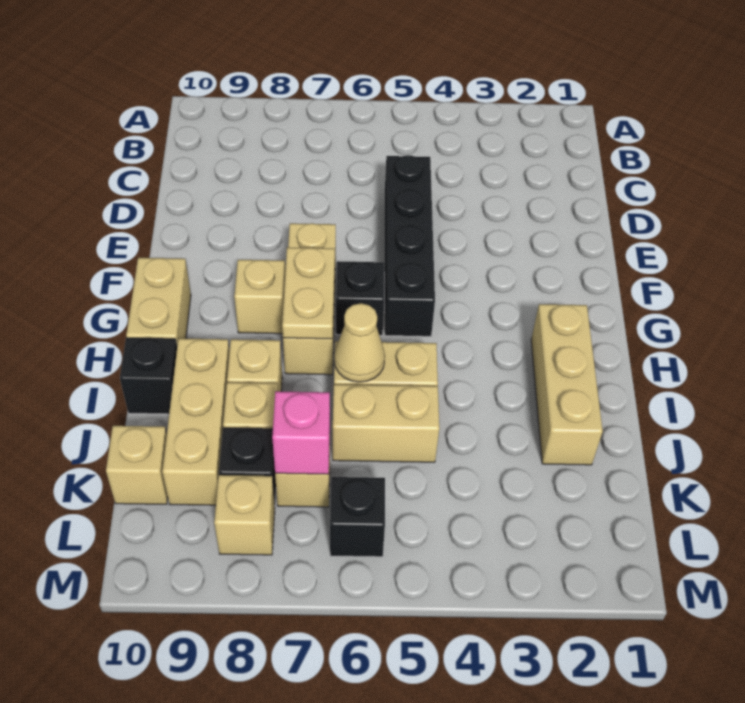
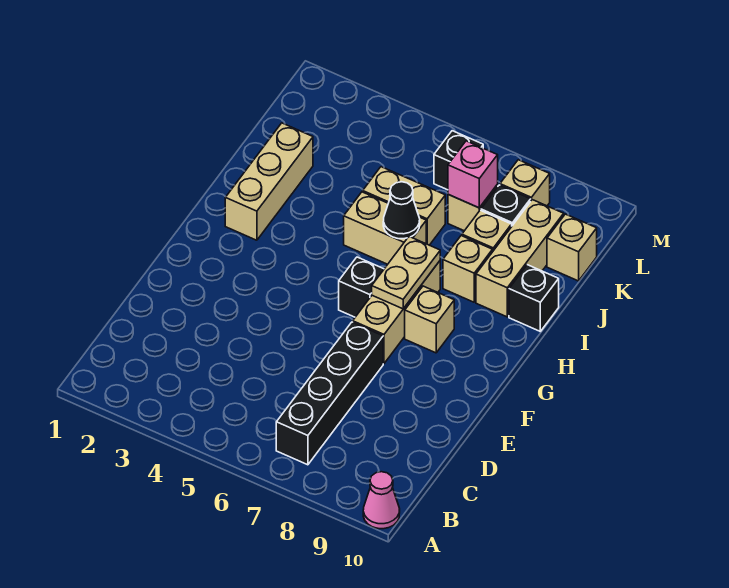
none -> pink 1x1 cone [363,472,400,529]
black 1x4 brick [385,155,435,336] -> black 1x4 brick moved to [276,322,383,465]
tan 1x2 brick [126,258,191,345] -> none
tan 1x1 cone [334,303,385,382] -> black 1x1 cone [383,182,420,239]

